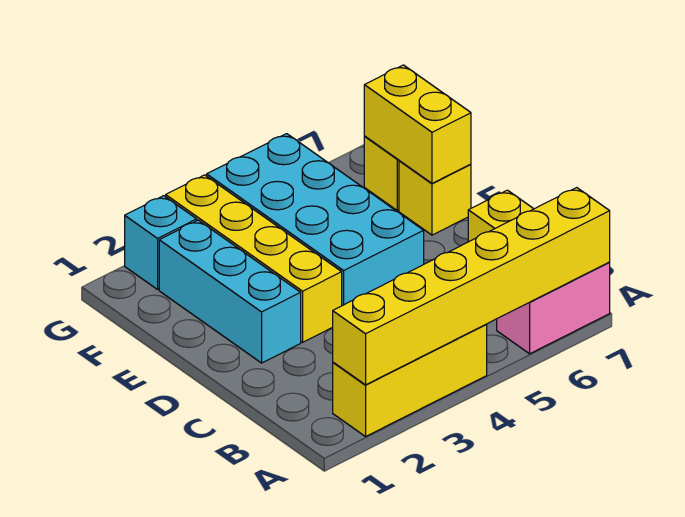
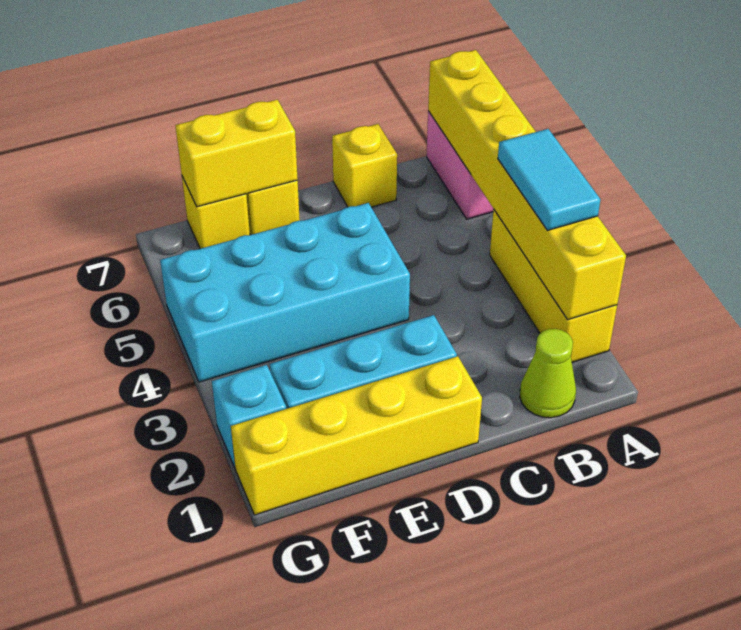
none -> cyan 1x2 tile [498,129,600,230]
none -> lime 1x1 cone [520,329,576,418]
yellow 1x4 brick [166,175,342,342] -> yellow 1x4 brick moved to [231,356,482,515]

